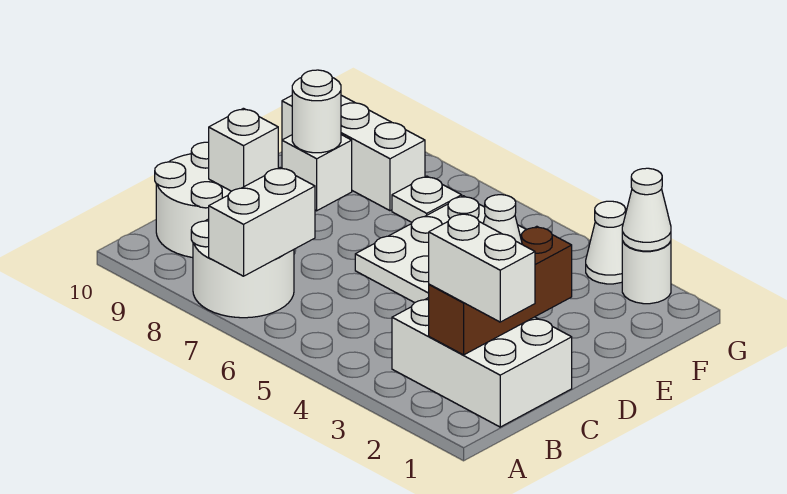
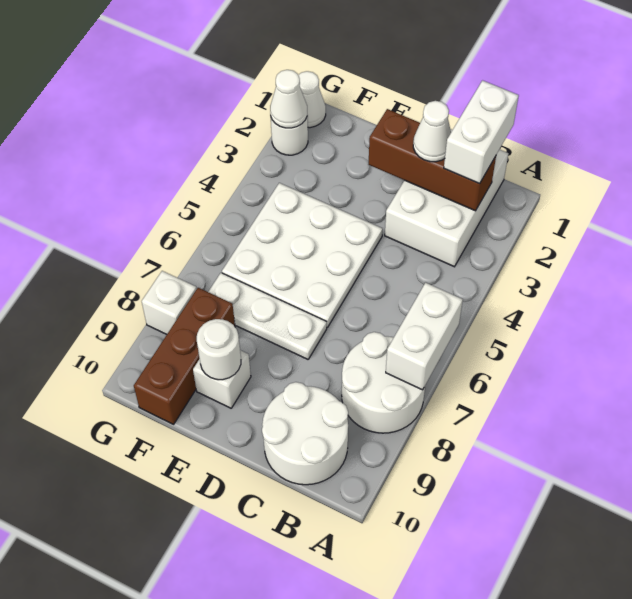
white 1x2 brick [209,168,315,276] -> white 1x2 brick turned to [386,283,463,390]
white 1x1 brick [209,108,278,191] -> white 1x1 brick moved to [142,271,197,334]
white 1x1 plate [392,176,462,222] -> white 1x3 plate [208,273,327,359]
white 1x3 brick [282,95,425,211] -> brown 1x3 brick [134,288,235,424]
white 1x1 cone [586,201,626,284] -> white 1x1 cone moved to [298,71,326,128]

